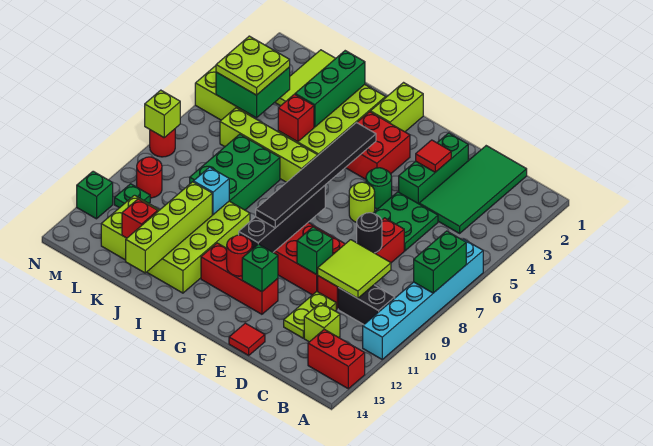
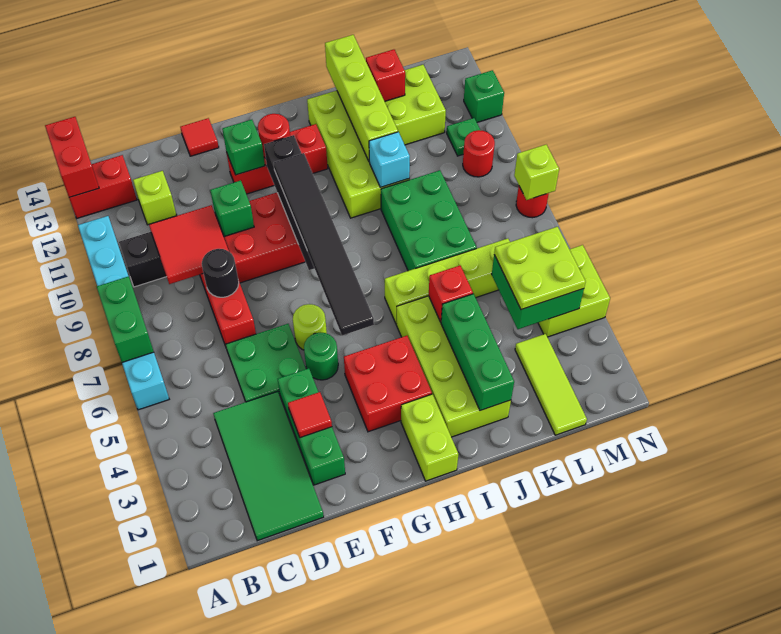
none -> red 1x2 brick [45,117,99,197]
lime 2x2 tile [318,240,391,298] -> red 2x2 tile [149,205,229,284]
lime 1x2 plate [284,292,336,338] -> none

